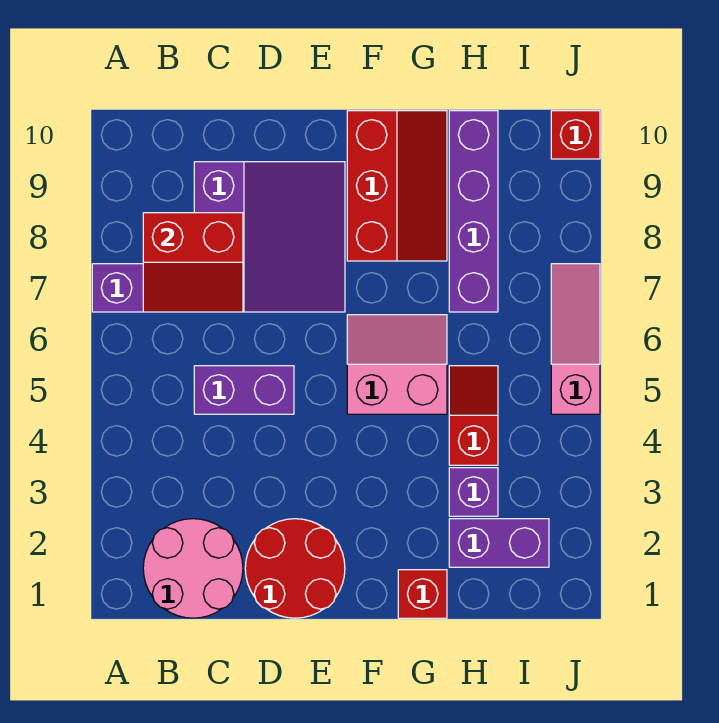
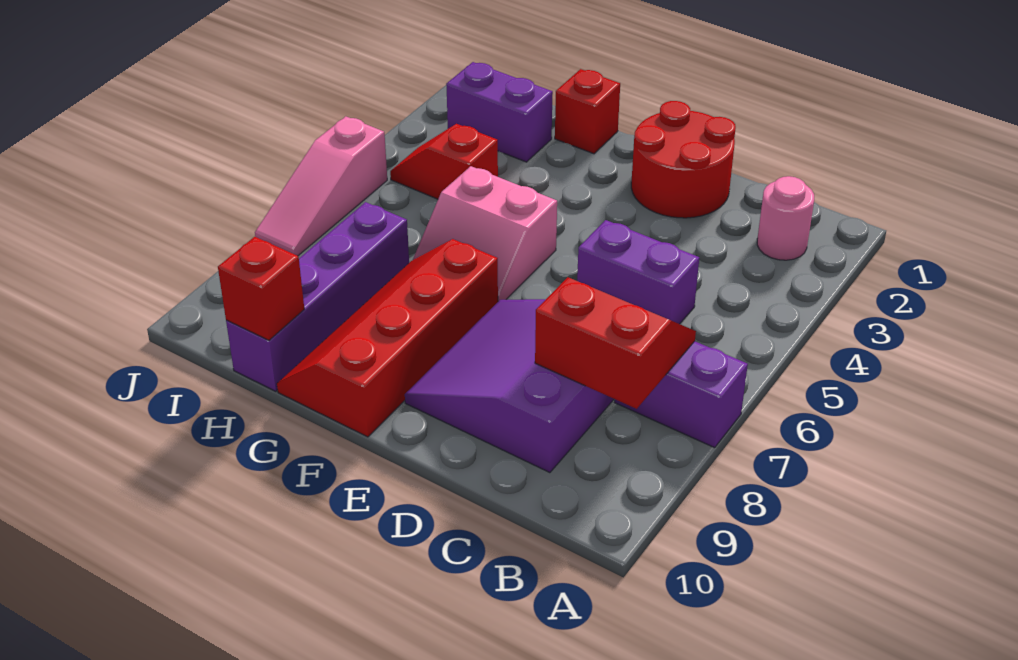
pink 2x2 round brick [143,519,243,618] -> pink 1x1 round brick [757,176,814,260]
red 2x3 slope [347,111,447,261] -> red 2x4 slope [277,239,498,437]
purple 1x1 brick [449,468,498,516] -> none
red 1x2 slope [449,366,498,465] -> red 1x2 slope turned to [390,124,498,199]
red 1x1 brick [551,111,600,159] -> red 1x1 brick moved to [218,237,304,340]

